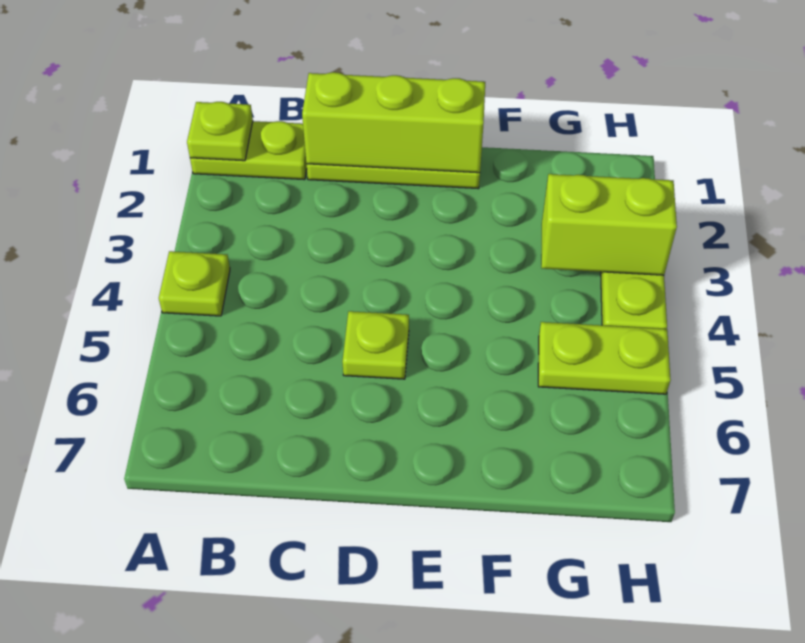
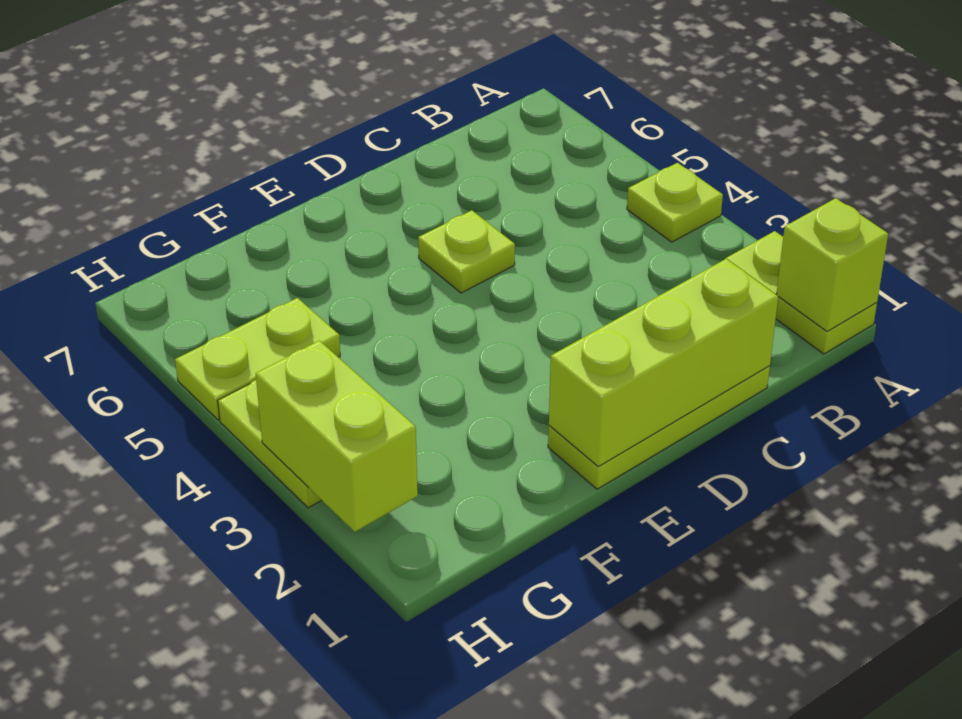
lime 1x2 plate [190,121,307,180] -> lime 1x2 plate turned to [725,231,877,354]
lime 1x1 plate [187,102,253,161] -> lime 1x1 brick [776,198,888,332]
lime 1x2 brick [541,174,677,275] -> lime 1x2 brick turned to [256,340,418,532]

